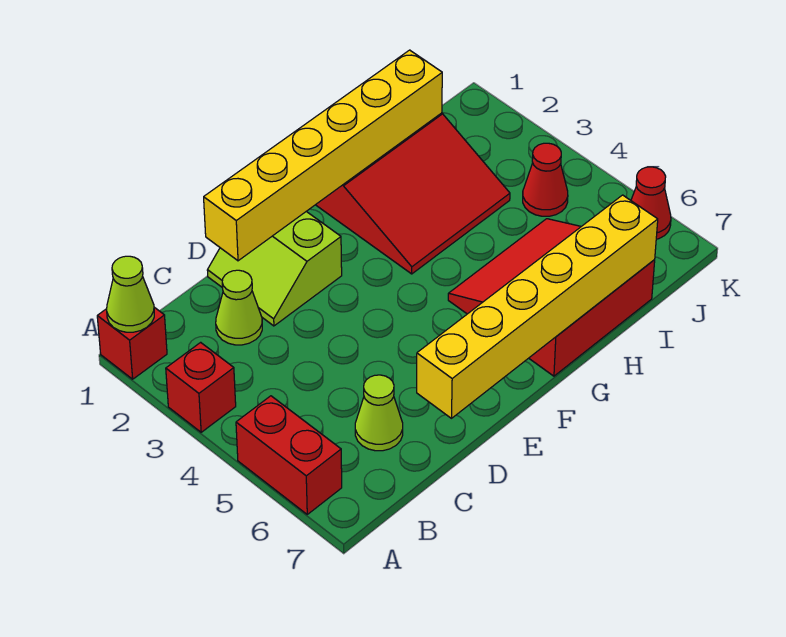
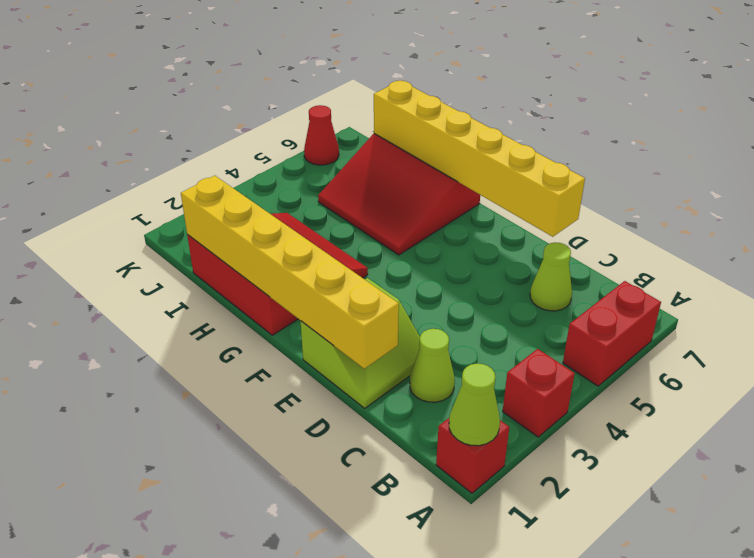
red 1x1 cone [523,143,568,216] -> none

